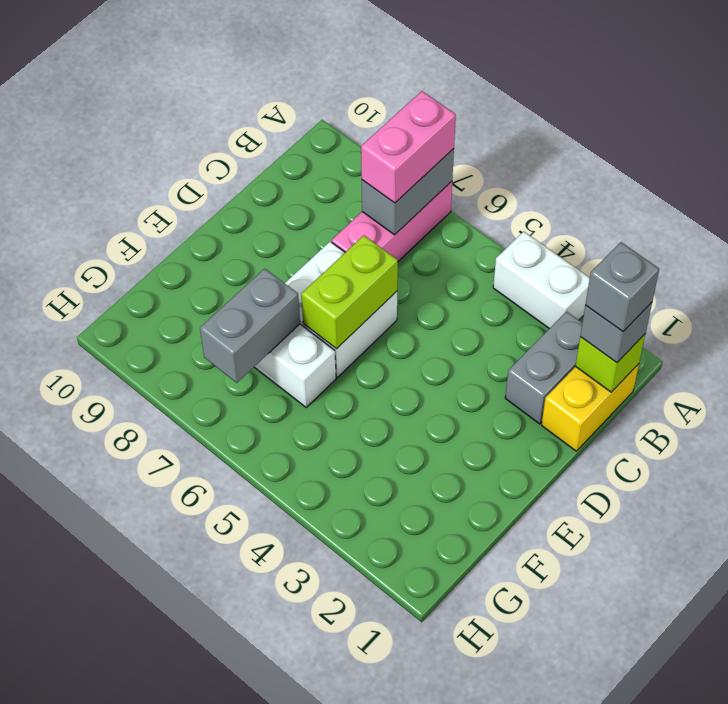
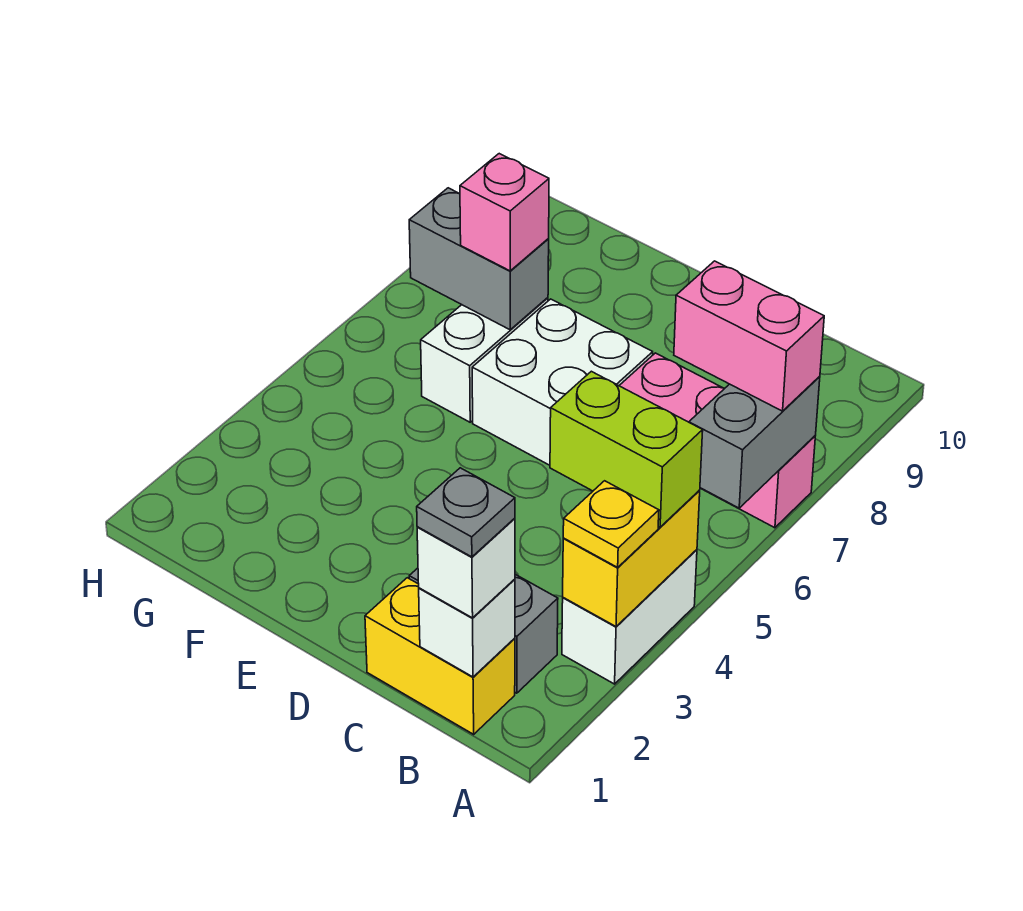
none -> yellow 1x2 brick [563,491,700,627]
none -> yellow 1x1 plate [563,481,659,567]
grey 1x2 brick [362,149,454,235] -> grey 1x2 brick turned to [689,376,820,508]
lime 1x1 brick [576,333,646,392] -> white 1x1 brick [419,579,515,677]
grey 1x1 brick [580,302,652,363] -> white 1x1 brick [417,518,515,618]
grey 1x1 brick [585,242,659,331] -> grey 1x1 plate [417,468,515,557]
lime 1x2 brick [301,235,398,349] -> lime 1x2 brick moved to [550,371,703,527]
none -> pink 1x1 brick [460,154,549,271]

